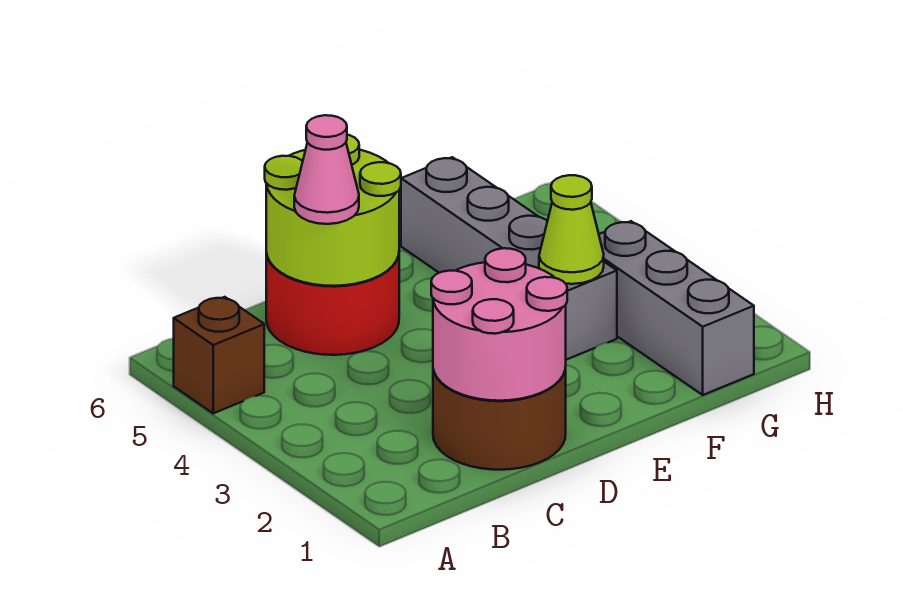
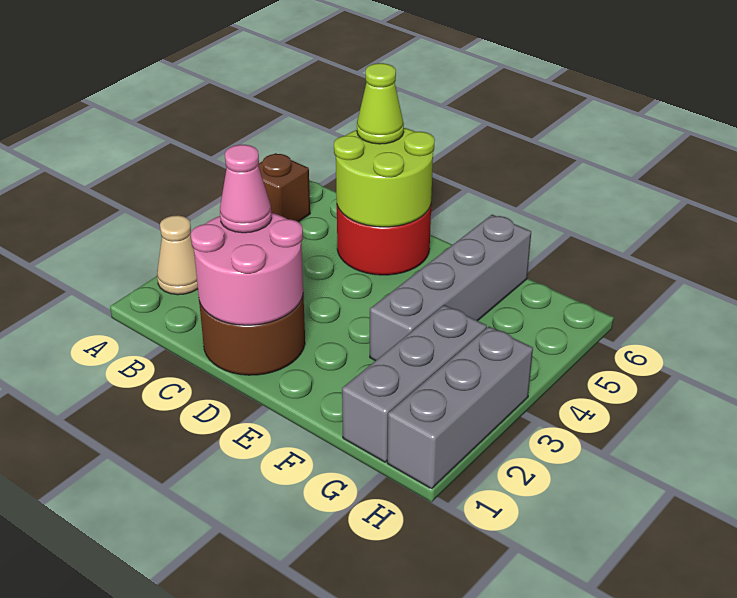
none -> tan 1x1 cone [157,215,198,295]
pink 1x1 cone [294,115,359,224] -> pink 1x1 cone moved to [220,145,272,233]
lime 1x1 cone [539,175,604,284] -> lime 1x1 cone moved to [357,63,404,144]
none -> grey 1x3 brick [387,327,533,489]

